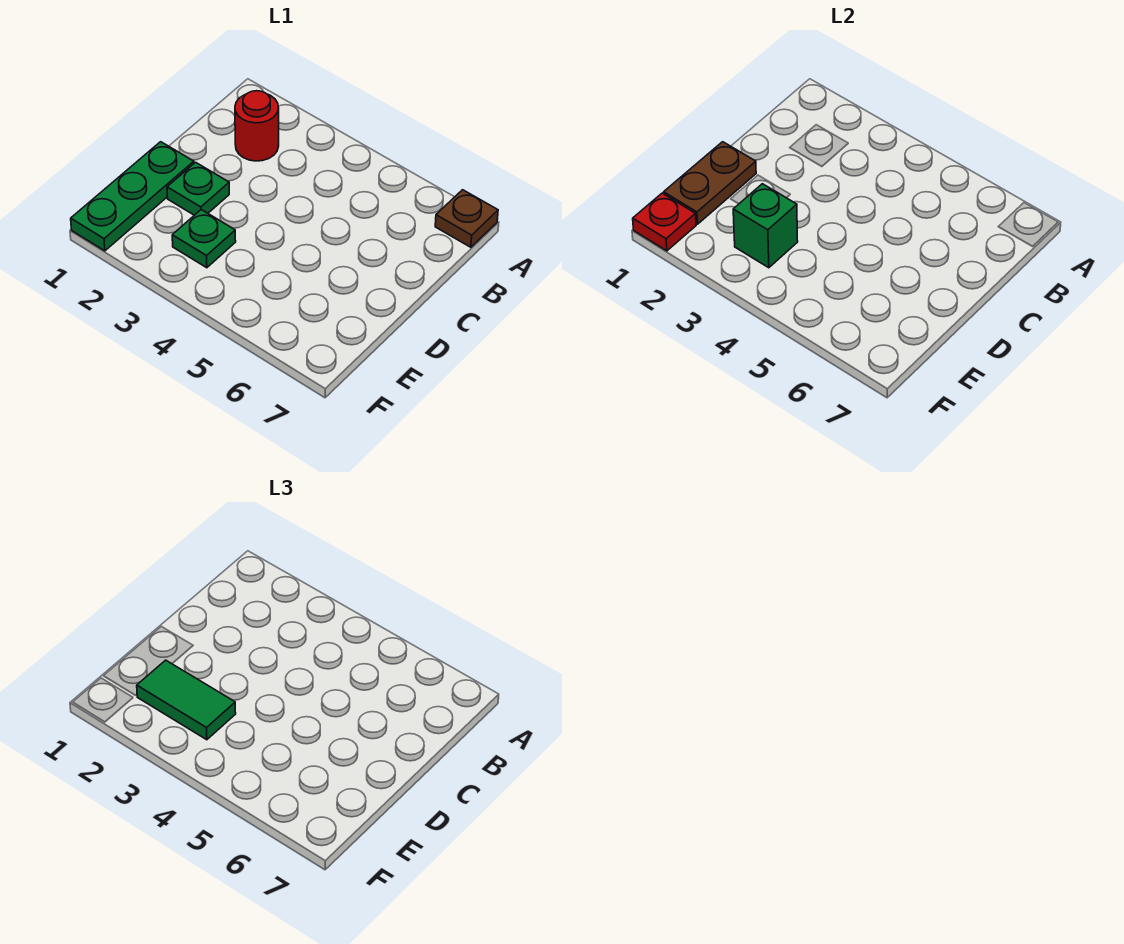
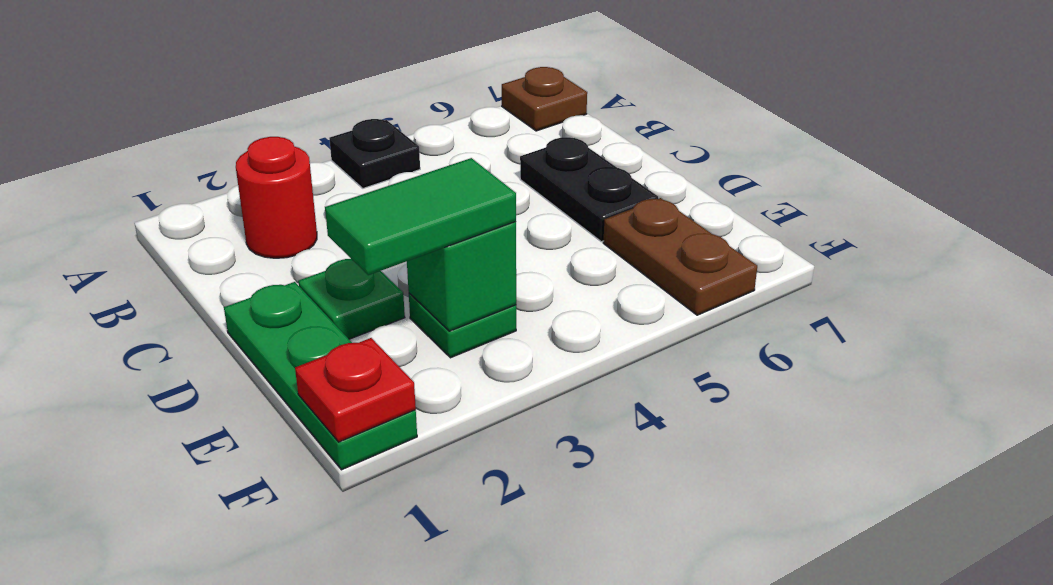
none -> black 1x1 plate [329,119,420,188]
none -> black 1x2 plate [520,137,658,242]
brown 1x2 plate [664,142,756,224] -> brown 1x2 plate moved to [603,198,757,315]

